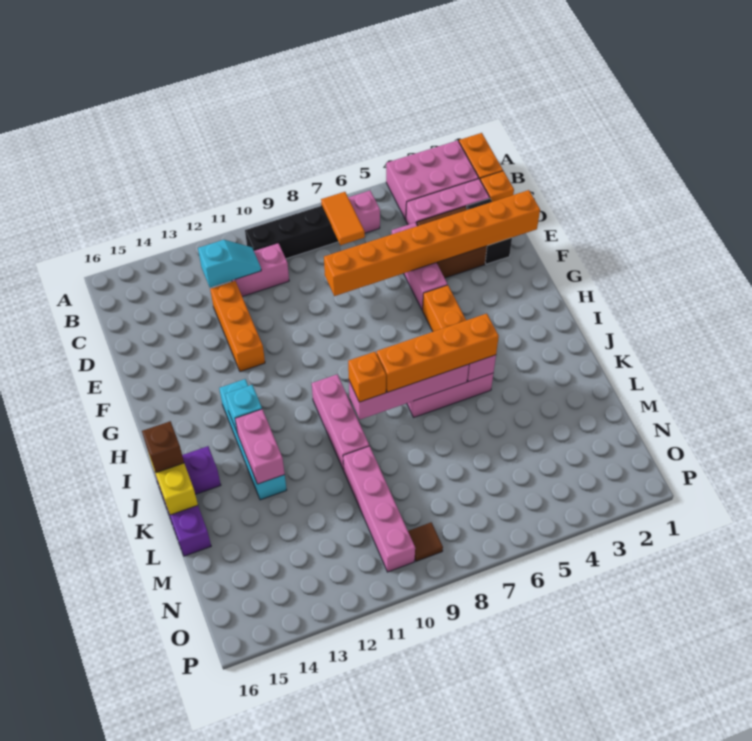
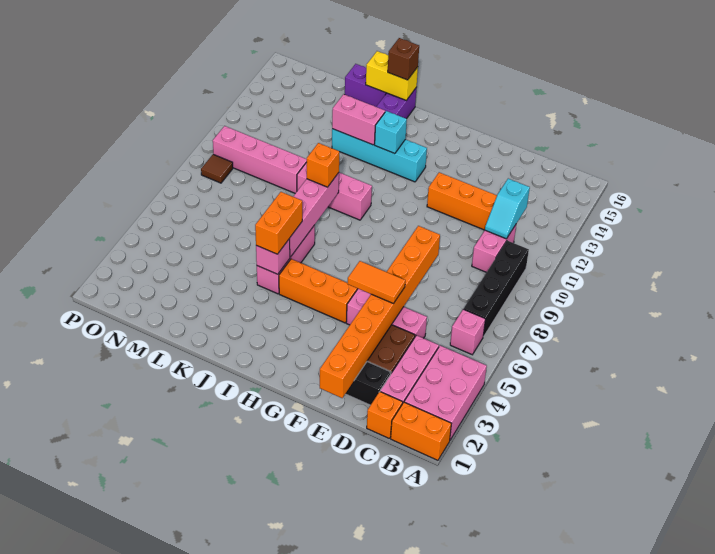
orange 1x2 tile [321,192,365,245] -> orange 1x2 tile moved to [348,261,405,304]
orange 1x4 brick [377,314,499,392] -> orange 1x2 brick [255,192,302,254]

